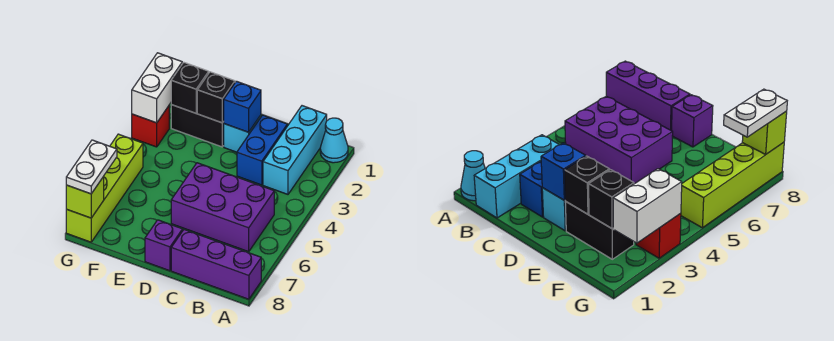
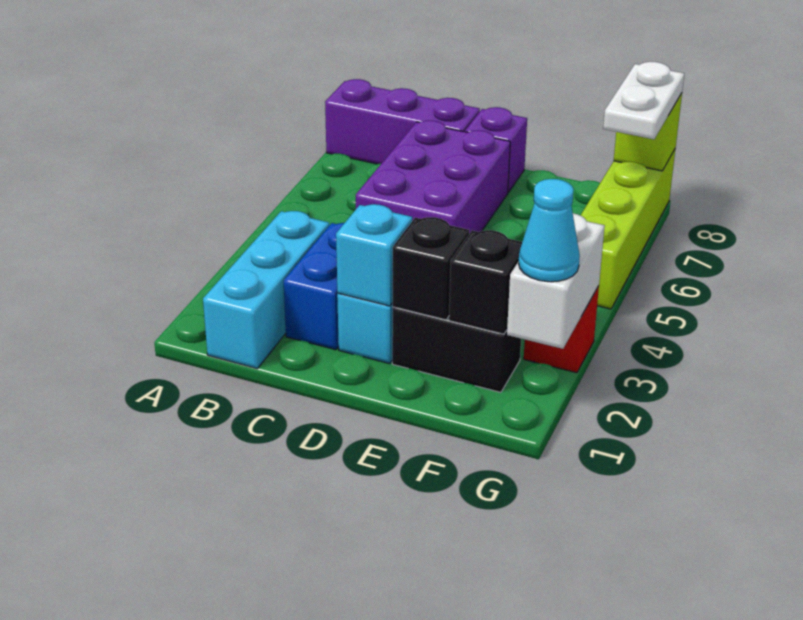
cyan 1x1 cone [320,118,348,163] -> cyan 1x1 cone moved to [519,179,580,282]
purple 2x3 brick [171,163,274,252] -> purple 2x3 brick turned to [356,120,510,234]
blue 1x1 brick [223,81,261,132] -> cyan 1x1 brick [336,204,412,306]

